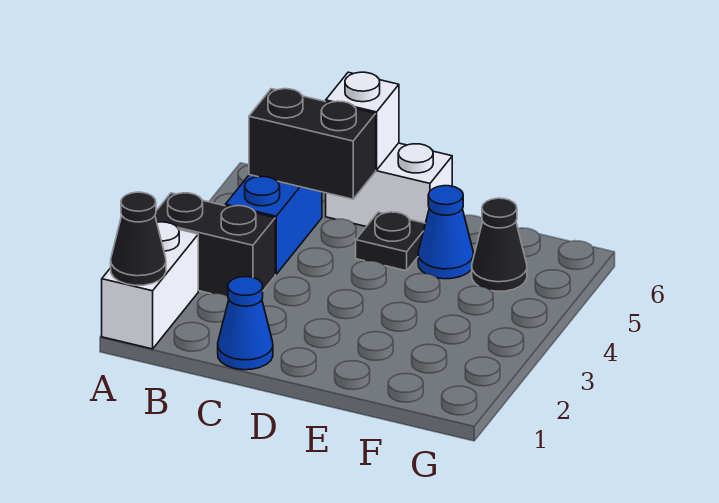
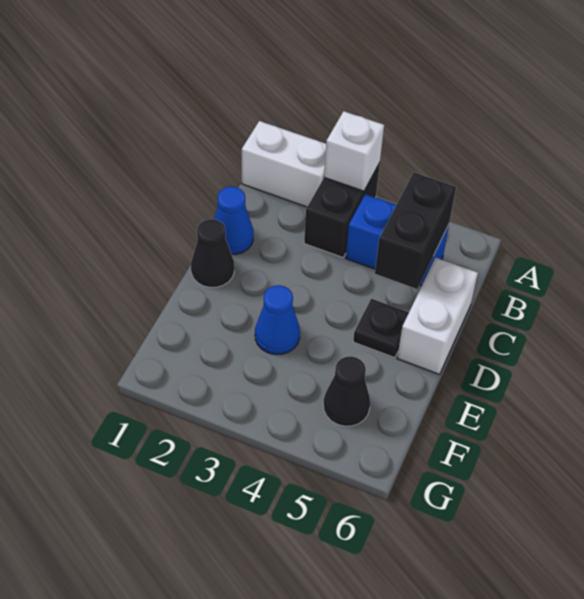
black 1x1 cone [111,192,166,285] -> black 1x1 cone moved to [191,219,234,287]
white 1x1 brick [326,72,399,170] -> white 1x1 brick moved to [324,111,384,191]
blue 1x1 cone [418,186,474,279] -> blue 1x1 cone moved to [255,285,300,354]

